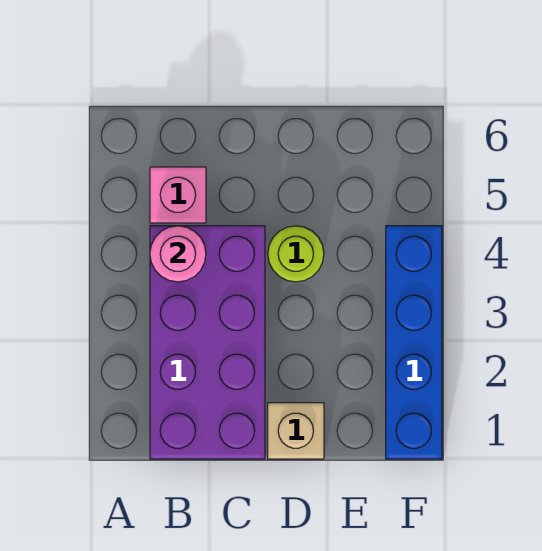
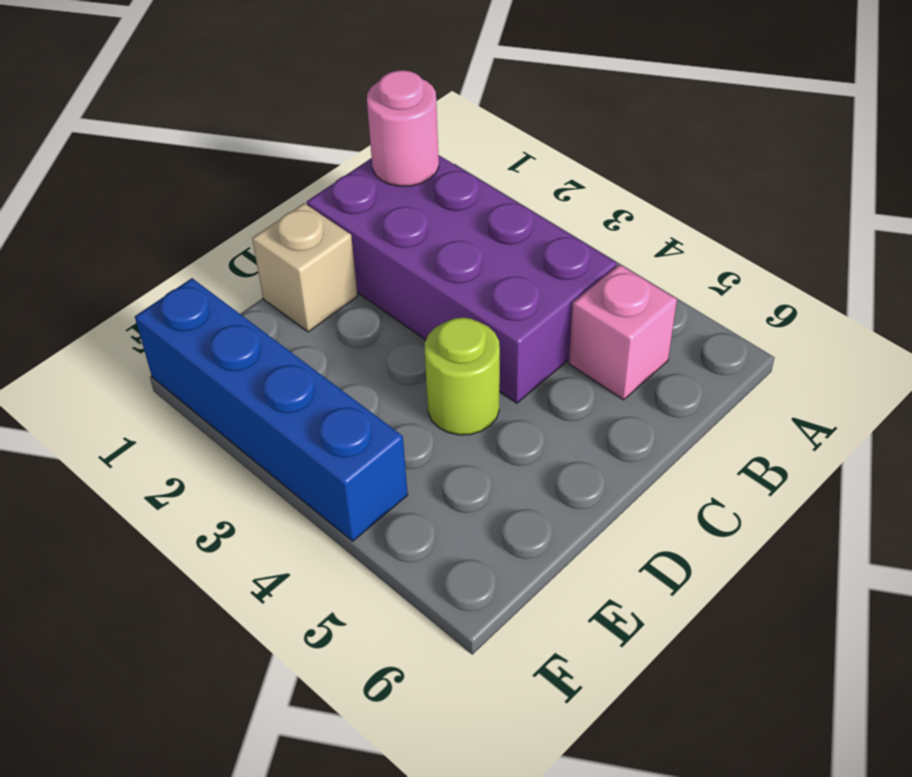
pink 1x1 round brick [150,226,206,282] -> pink 1x1 round brick moved to [367,70,439,186]

